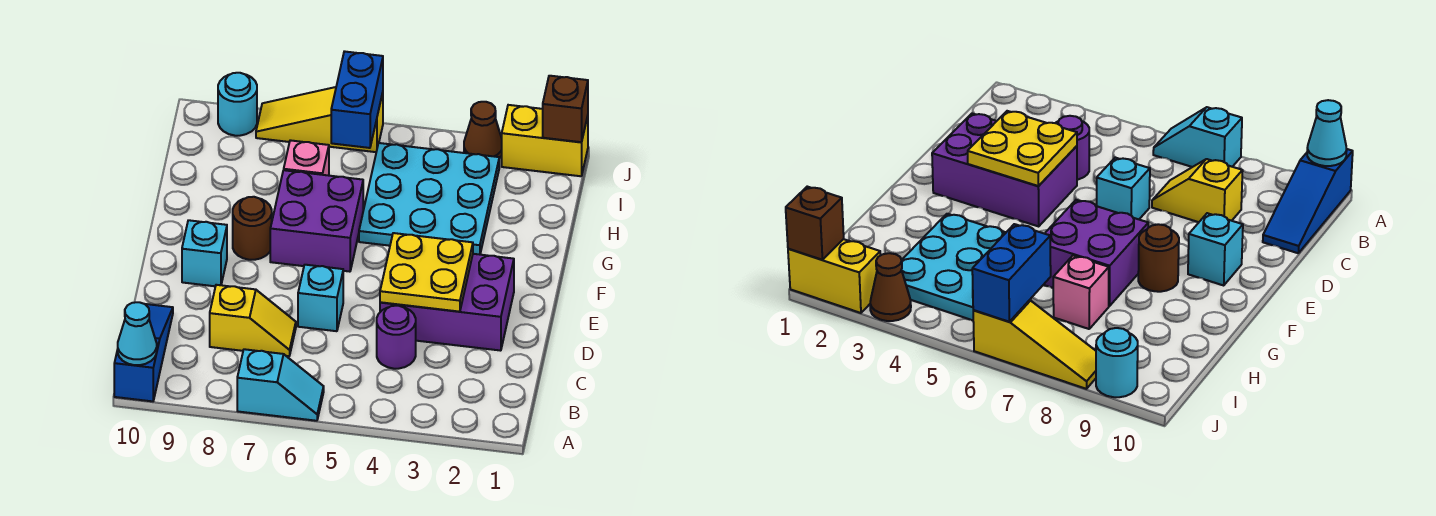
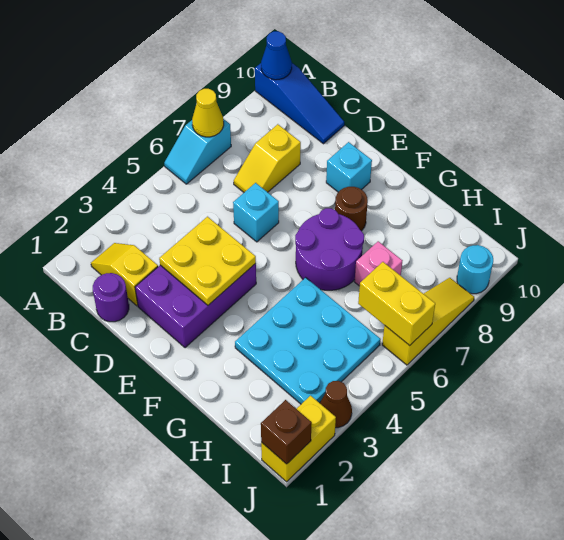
none -> yellow 1x1 cone [192,89,224,137]
cyan 1x1 cone [118,302,157,365] -> blue 1x1 cone [261,31,292,80]
none -> yellow 1x2 slope [91,243,158,306]
purple 1x1 round brick [377,306,416,369] -> purple 1x1 round brick moved to [93,273,129,322]
purple 2x2 brick [270,170,363,272] -> purple 2x2 round brick [295,208,364,290]
blue 1x2 brick [331,51,383,148] -> yellow 1x2 brick [358,262,435,345]

